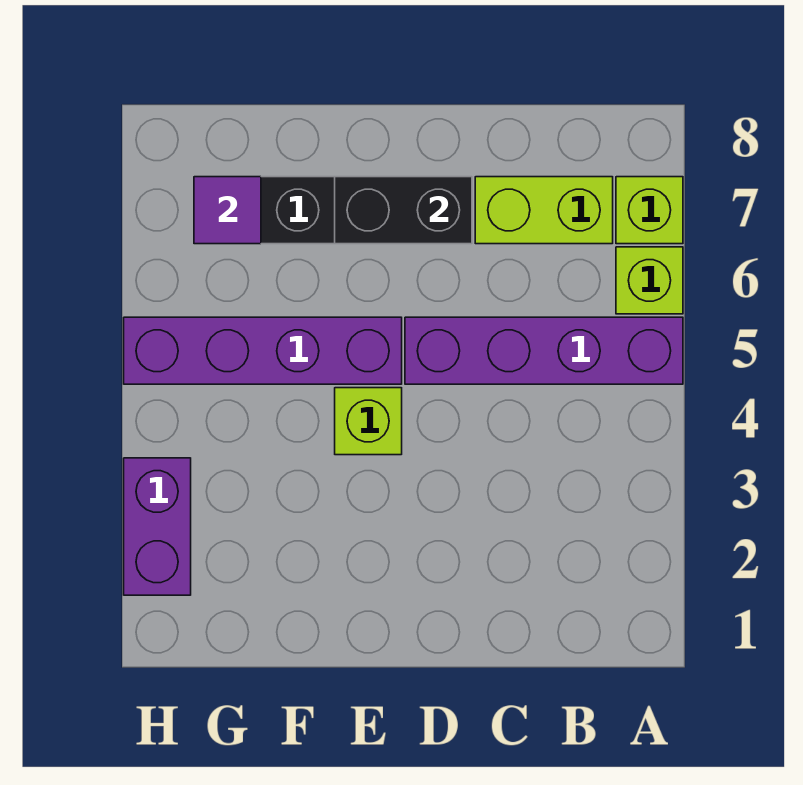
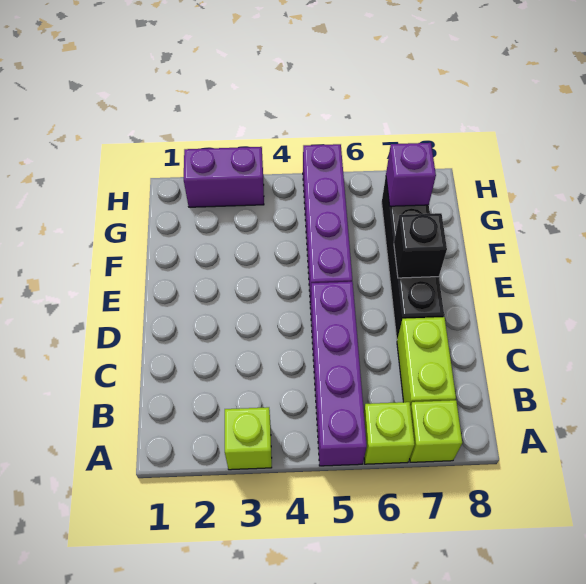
black 1x2 brick [335,177,472,244] -> black 1x1 brick [394,213,447,278]
lime 1x1 brick [335,388,402,455] -> lime 1x1 brick moved to [225,407,272,470]
purple 1x1 tile [194,177,261,244] -> purple 1x1 brick [386,143,436,206]

